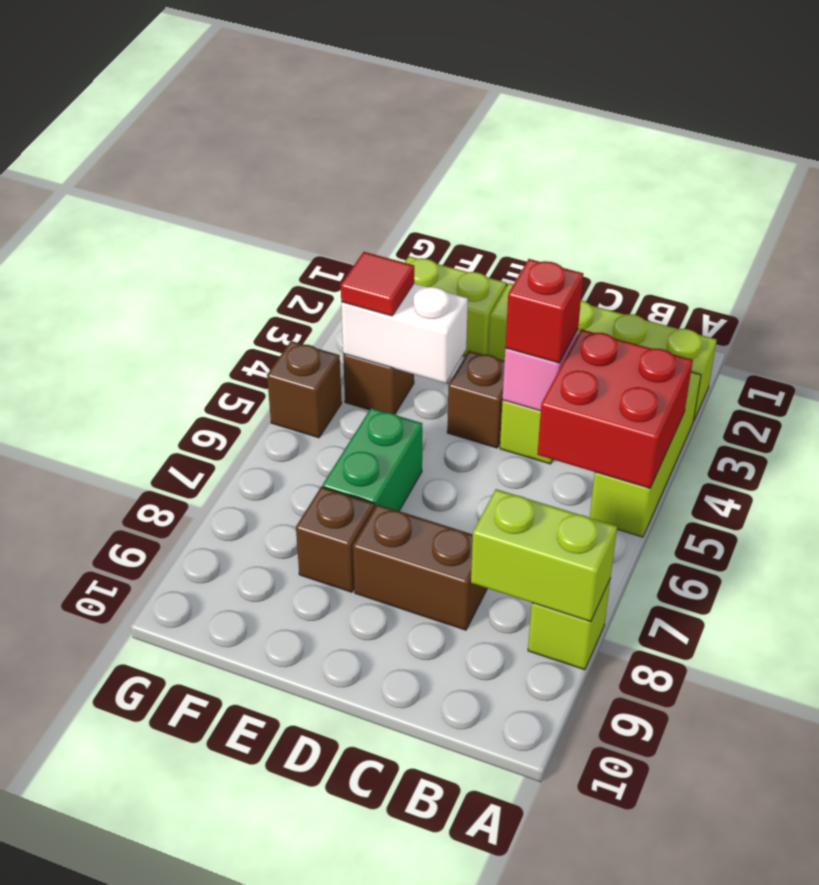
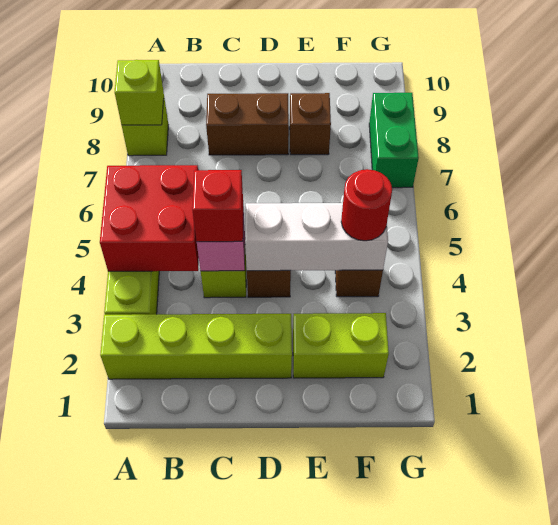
lime 1x2 brick [471,489,617,622] -> lime 1x1 brick [115,60,164,125]
white 1x2 brick [341,283,468,383] -> white 1x3 brick [245,203,388,271]
green 1x2 brick [323,408,422,511] -> green 1x2 brick moved to [369,93,419,188]
red 1x1 tile [341,252,414,316] -> red 1x1 round brick [341,169,392,241]
brown 1x1 brick [267,341,342,438] -> none

